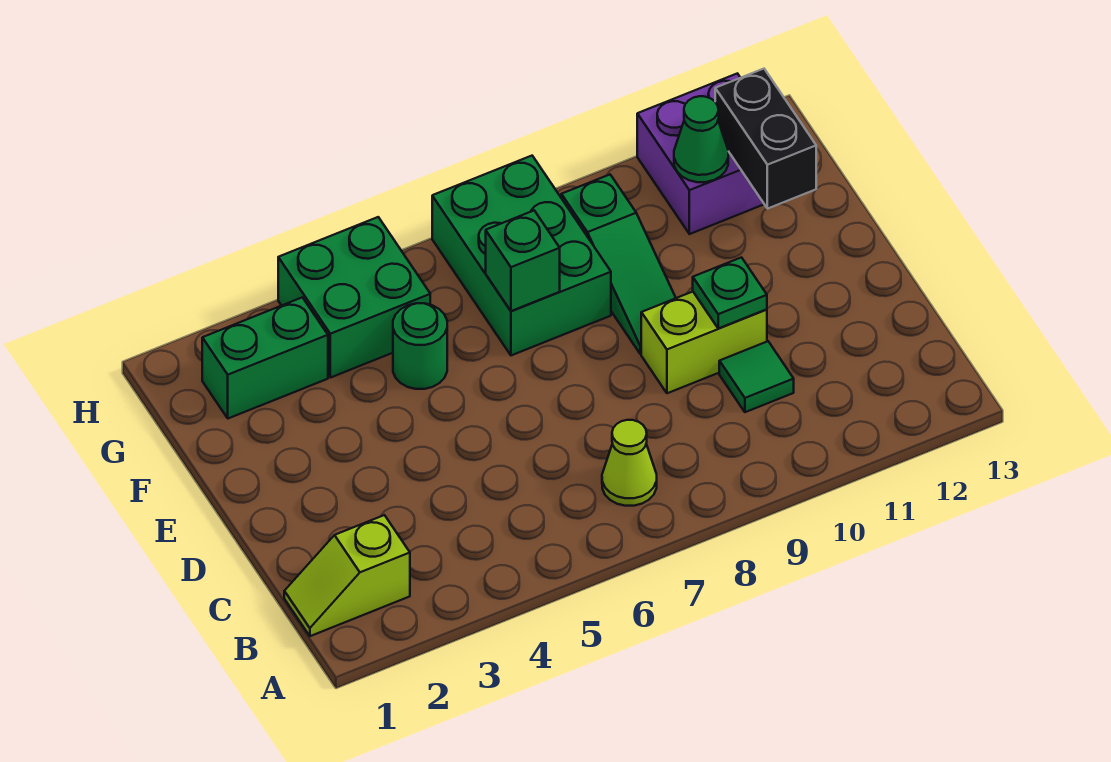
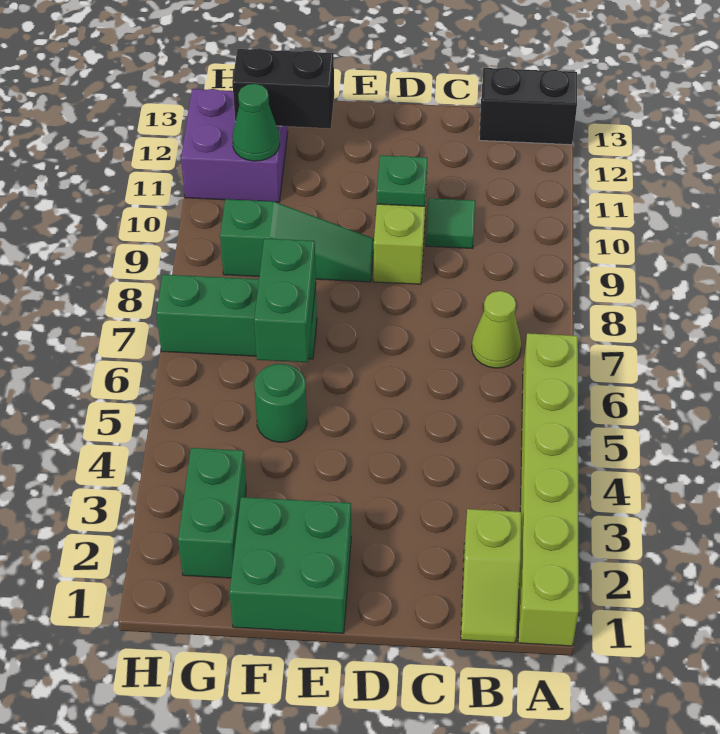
none -> lime 1x6 brick [518,333,579,646]
none -> black 1x2 brick [479,67,577,145]
green 2x3 brick [432,156,611,355] -> green 1x3 brick [156,275,317,359]
green 1x1 brick [486,211,560,311] -> green 1x2 brick [254,238,316,362]
green 2x2 brick [278,217,430,378] -> green 2x2 brick moved to [229,497,351,633]

